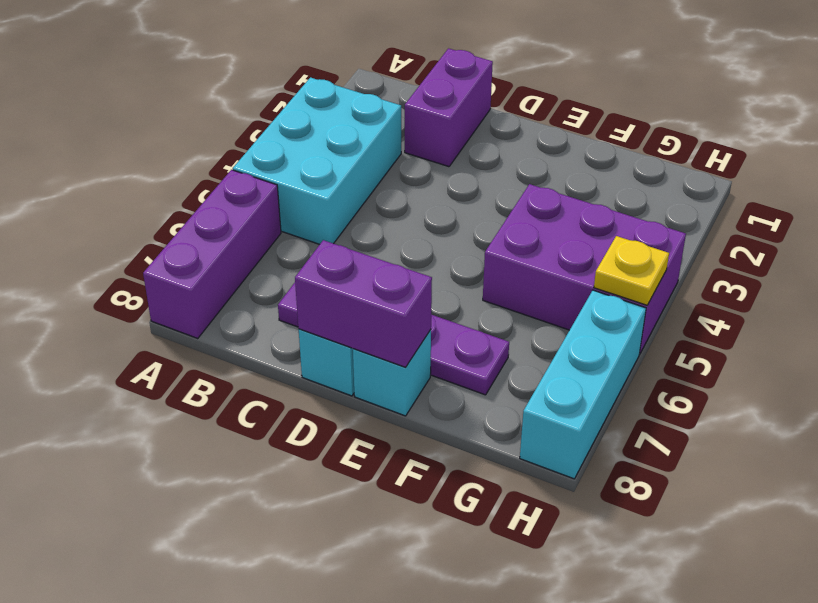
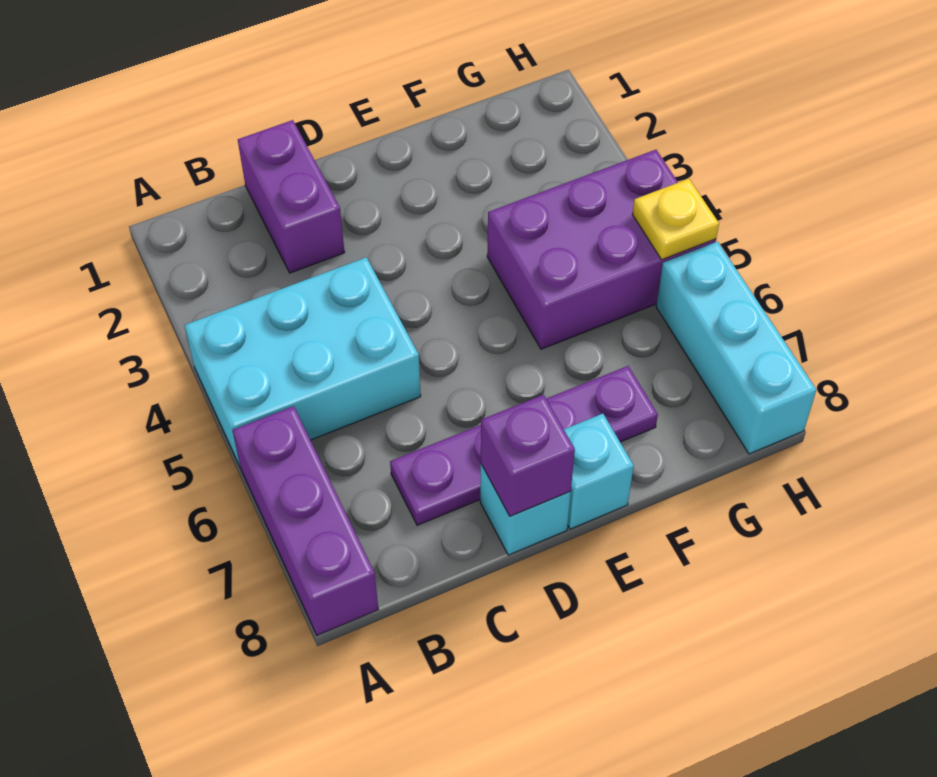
cyan 2x3 brick [233,77,401,244] -> cyan 2x3 brick turned to [184,257,421,468]
purple 1x2 brick [295,240,432,367] -> purple 1x1 brick [481,395,575,516]

